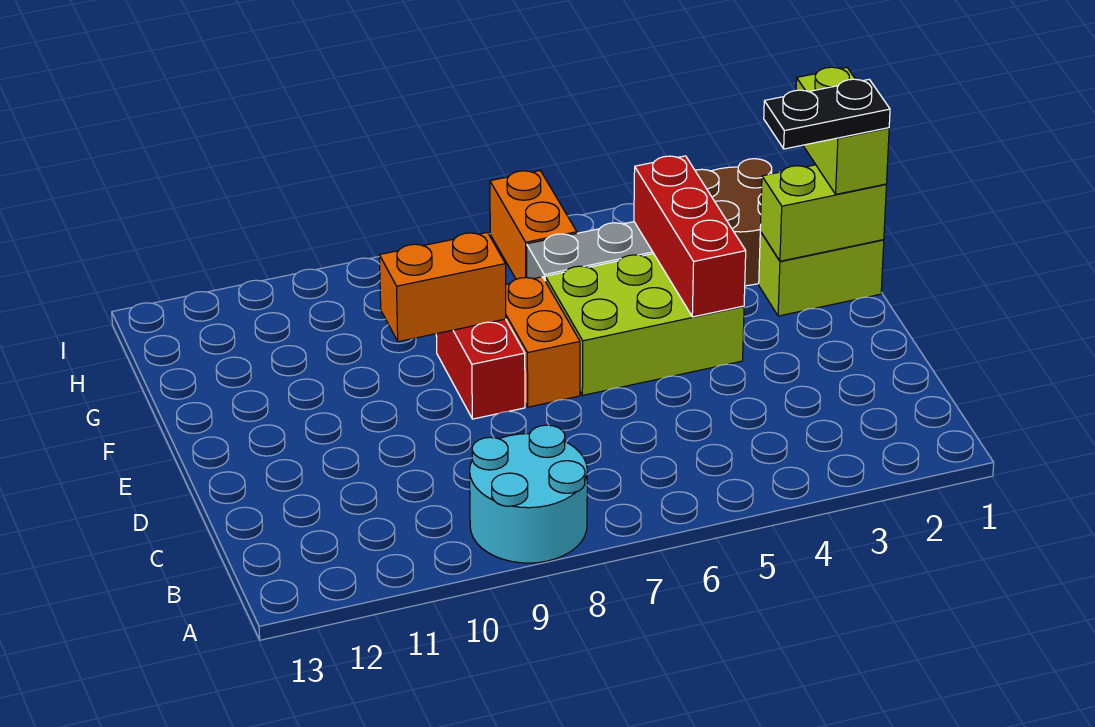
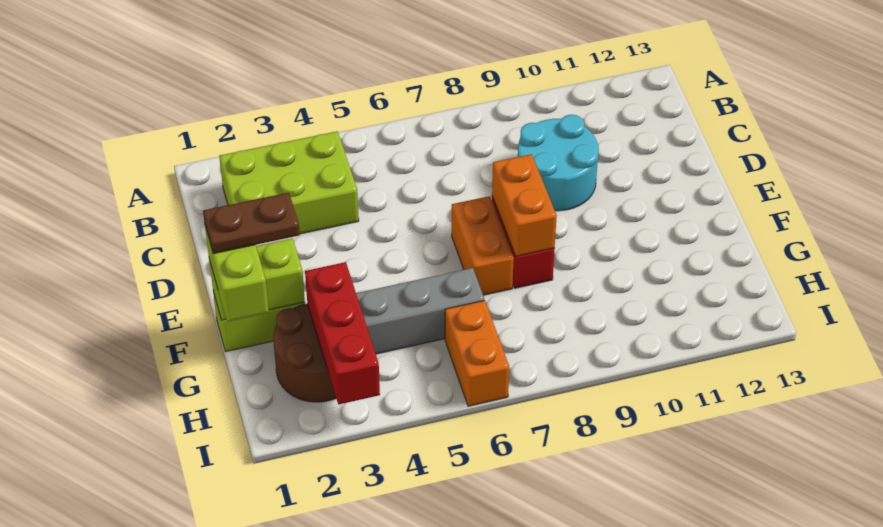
cyan 2x2 round brick [470,425,587,563] -> cyan 2x2 round brick moved to [518,115,599,211]
lime 2x3 brick [545,254,744,395] -> lime 2x3 brick moved to [219,131,359,234]
red 1x3 brick [634,156,746,317] -> red 1x3 brick moved to [305,262,380,404]
black 1x2 plate [764,79,890,149] -> brown 1x2 plate [203,193,300,254]
orange 1x2 brick [379,232,506,342] -> orange 1x2 brick turned to [492,154,557,256]

